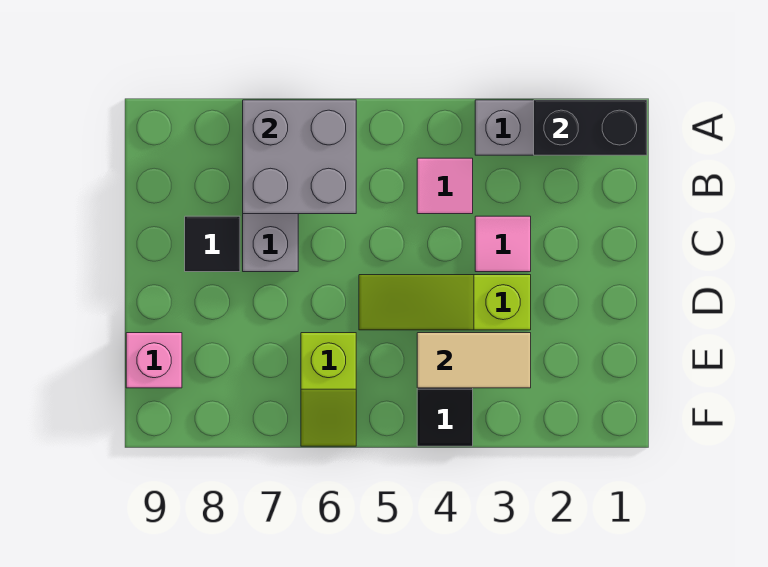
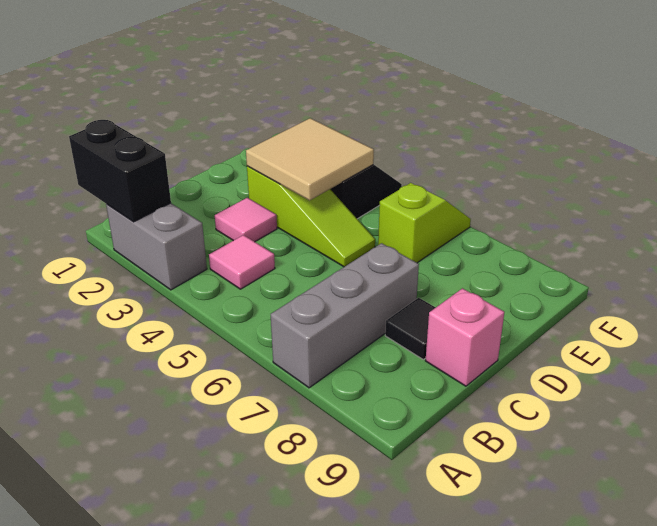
grey 2x2 brick [243,100,356,214] -> none
tan 1x2 tile [417,333,531,388] -> tan 2x2 tile [246,118,374,200]
pink 1x1 brick [126,333,182,388] -> pink 1x1 brick moved to [425,288,504,386]

